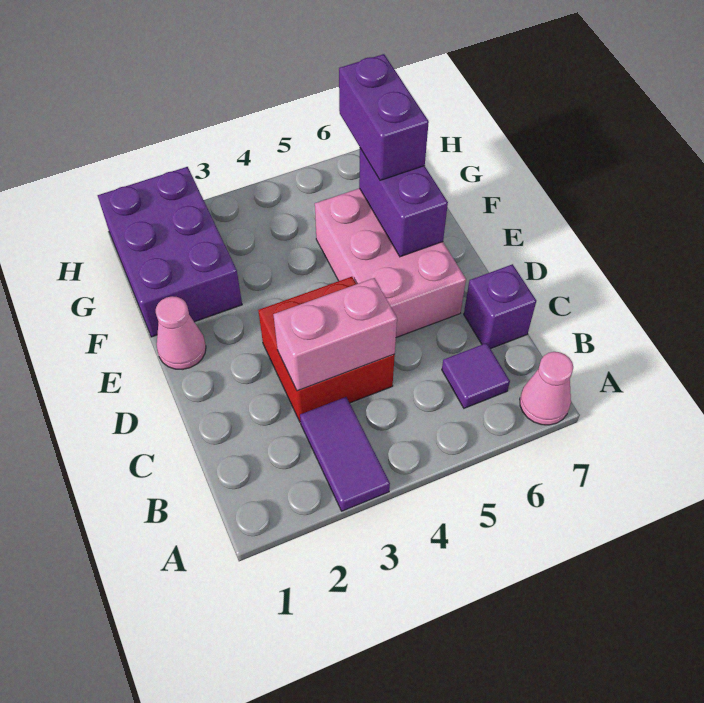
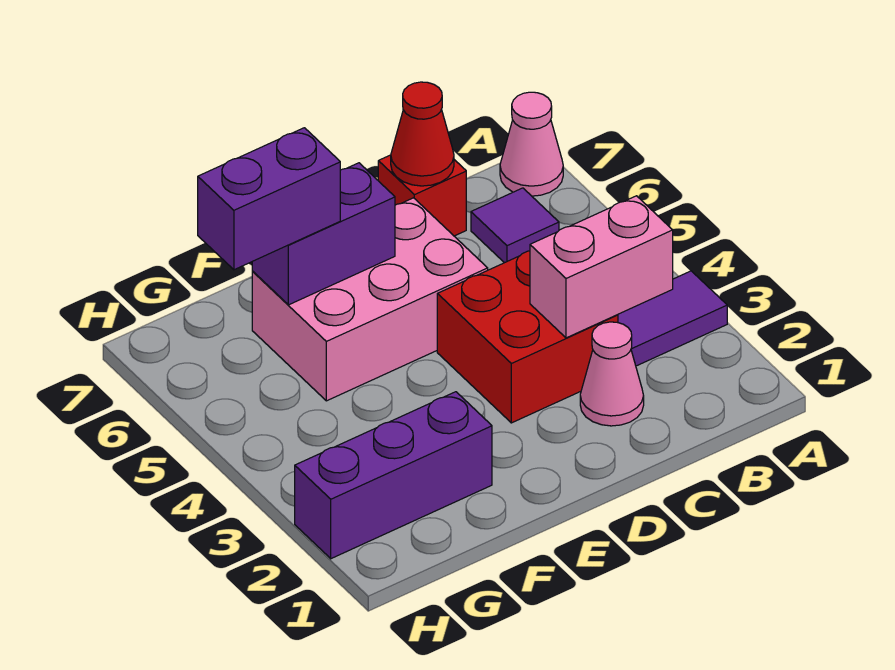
pink 1x2 brick [273,278,397,391] -> pink 1x2 brick turned to [530,196,673,338]
purple 1x1 brick [464,264,536,349] -> red 1x1 brick [378,155,466,236]
none -> red 1x1 cone [391,82,454,186]
pink 1x1 cone [156,296,206,369] -> pink 1x1 cone moved to [580,322,644,426]
purple 2x3 brick [98,167,242,337] -> purple 1x3 brick [295,392,492,559]

